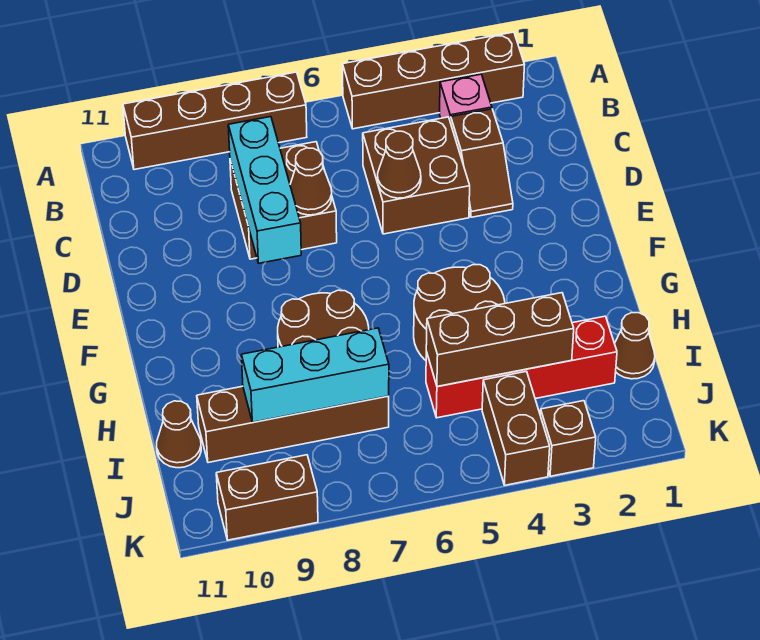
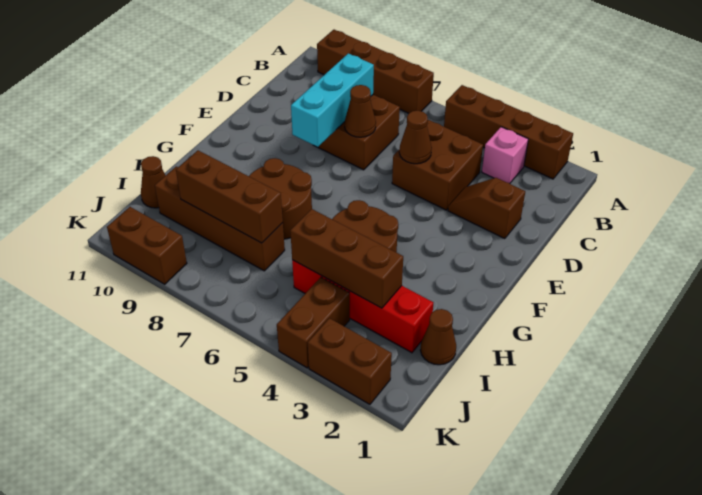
brown 1x2 slope [451,109,513,217] -> brown 1x2 slope turned to [448,178,525,239]
cyan 1x3 brick [241,328,389,422] -> brown 1x3 brick [176,150,283,243]
brown 1x1 brick [540,401,596,476] -> brown 1x2 brick [308,318,392,404]

